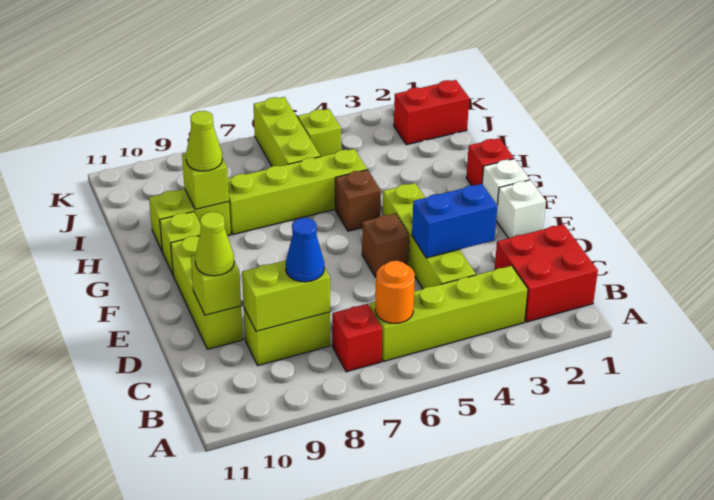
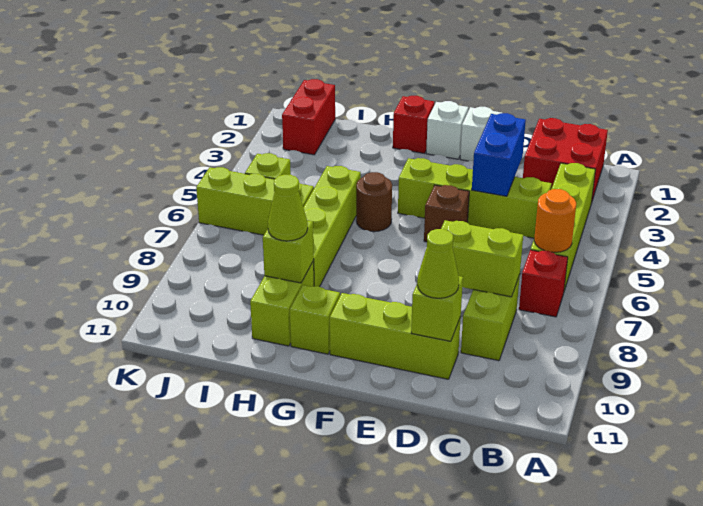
lime 1x2 brick [242,260,330,331] -> lime 1x2 brick turned to [441,220,523,297]
blue 1x1 cone [286,218,324,282] -> none
brown 1x1 brick [335,170,381,231] -> brown 1x1 round brick [356,172,392,232]

